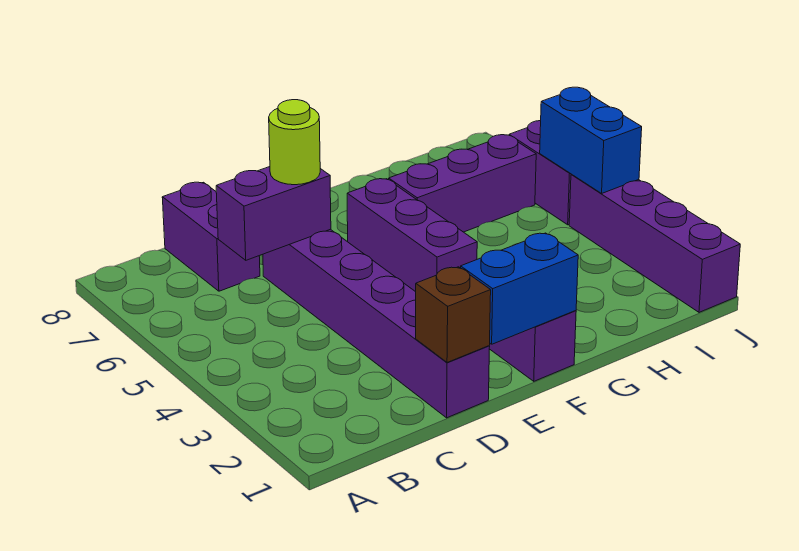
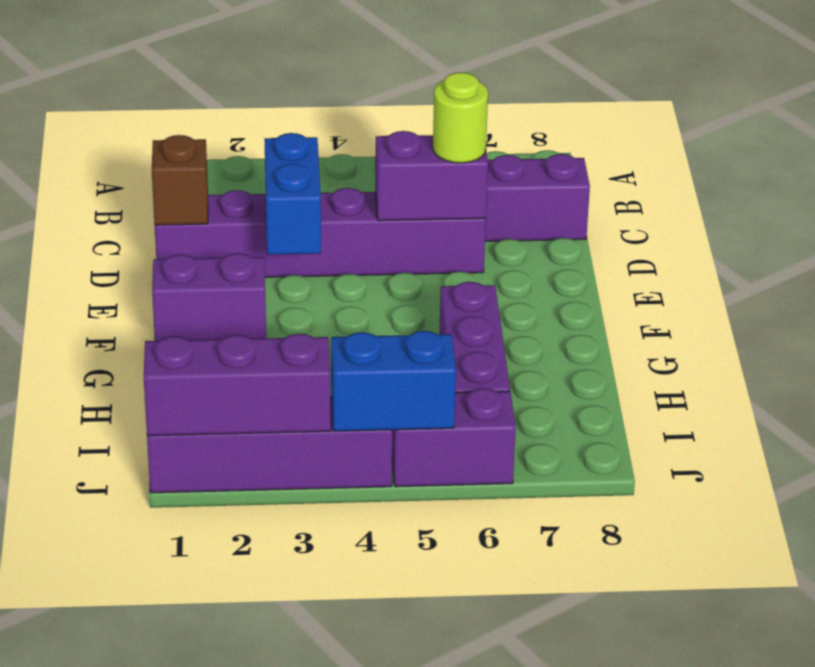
purple 1x2 brick [216,167,331,260] -> purple 1x2 brick turned to [375,131,488,221]
blue 1x2 brick [461,233,578,344] -> blue 1x2 brick moved to [264,133,321,255]
purple 1x3 brick [347,179,477,292] -> purple 1x3 brick moved to [144,334,331,436]

